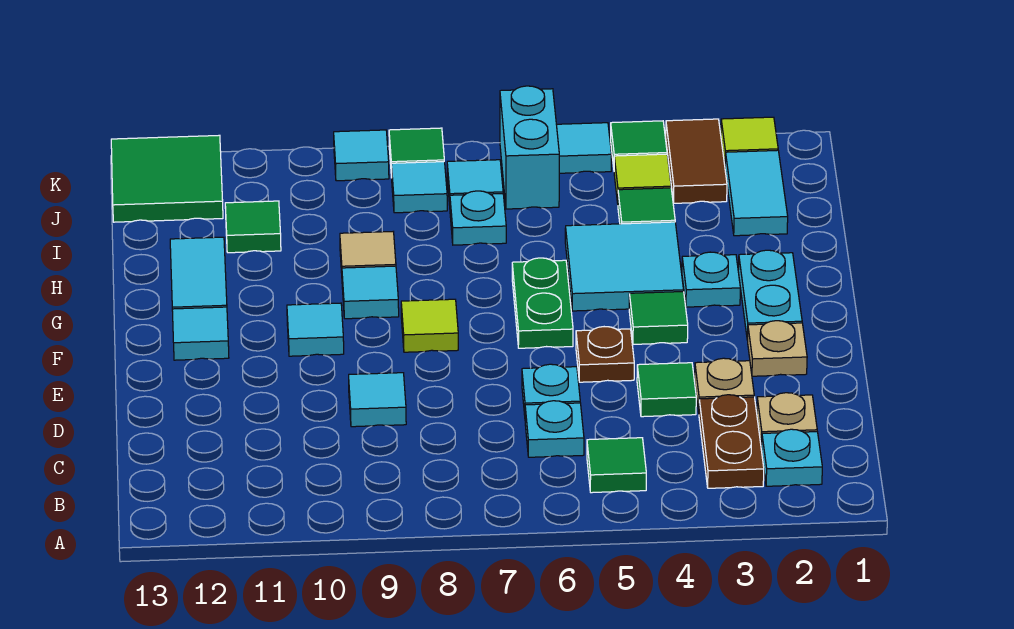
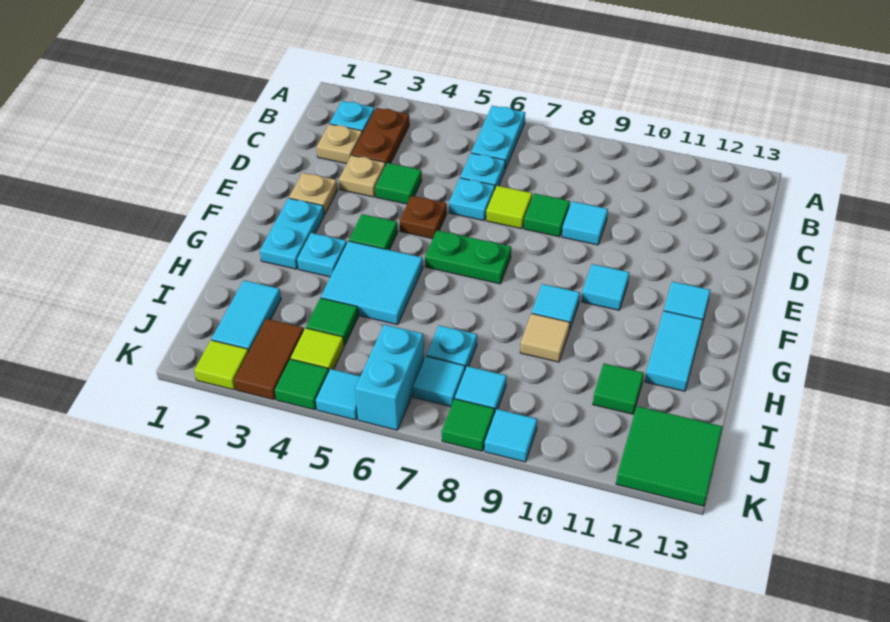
none -> cyan 1x2 plate [471,106,525,169]
green 1x1 tile [587,438,646,493] -> green 1x1 tile moved to [524,193,570,237]
green 1x2 plate [512,258,573,348] -> green 1x2 plate turned to [425,230,511,284]
lime 1x1 tile [401,299,458,352] -> lime 1x1 tile moved to [486,186,532,229]

